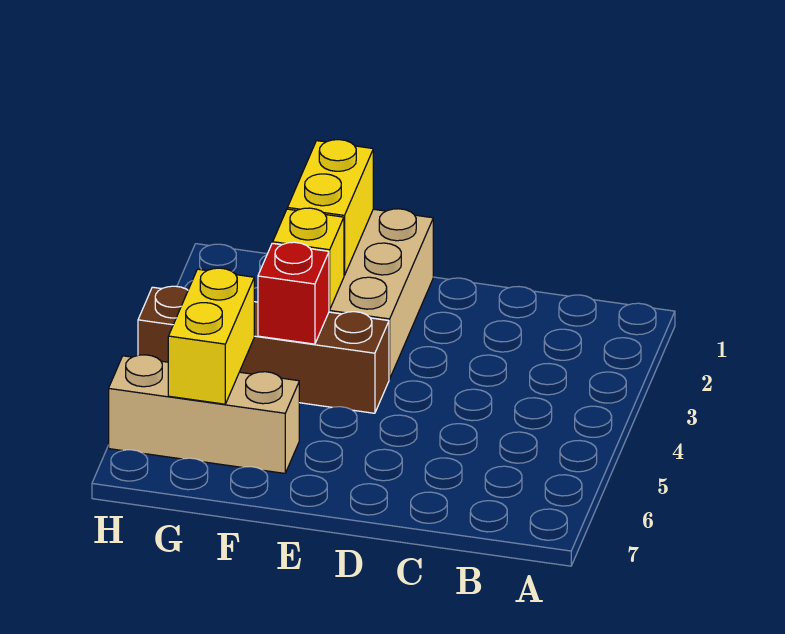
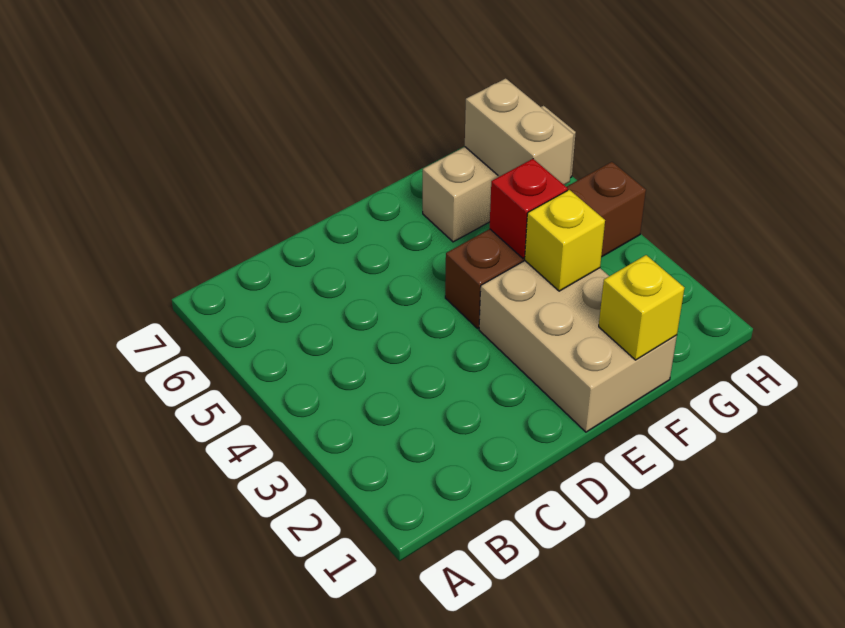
yellow 1x2 brick [288,140,373,275] -> yellow 1x1 brick [599,255,684,360]
yellow 1x2 brick [168,268,254,404] -> tan 1x2 brick [465,78,574,185]

